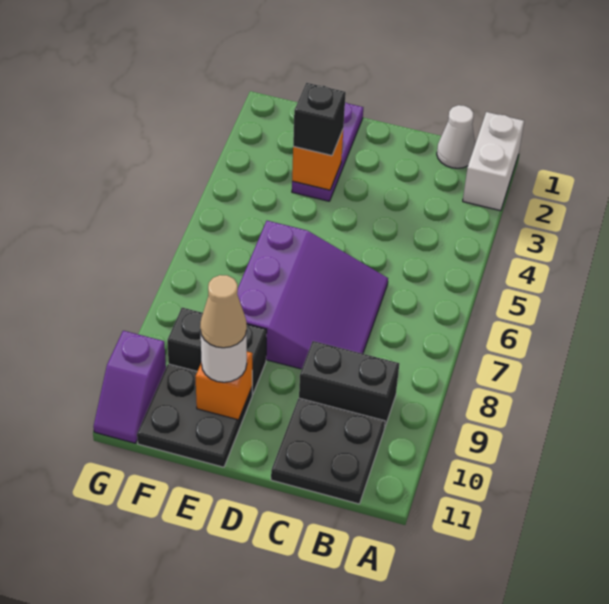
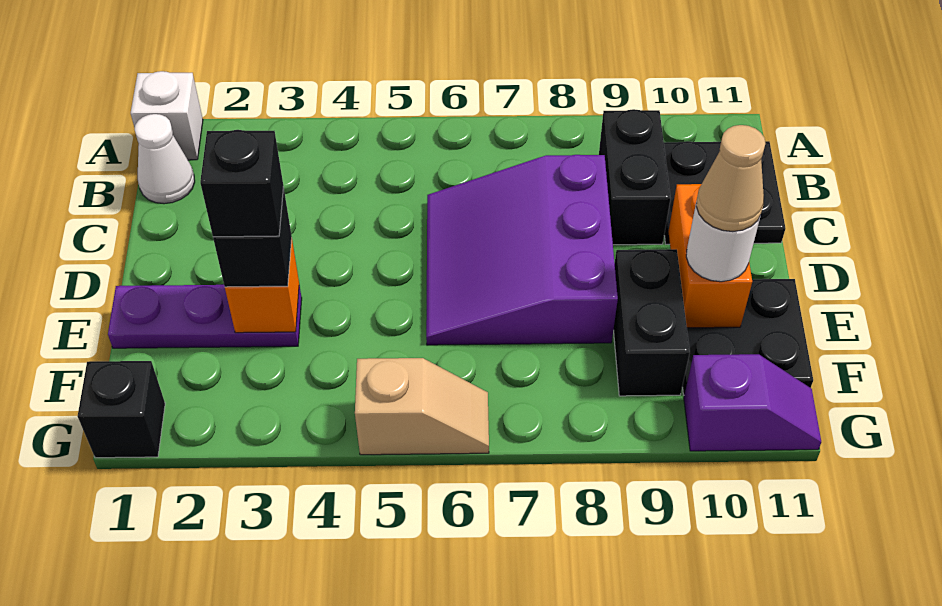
white 1x2 brick [463,112,524,211] -> white 1x1 brick [131,71,203,160]
purple 3x3 slope [237,221,388,369] -> purple 3x3 slope turned to [426,155,618,345]
none -> black 1x1 brick [200,130,283,237]
orange 1x1 brick [195,352,253,420] -> orange 1x2 brick [668,184,752,328]
none -> black 1x1 brick [78,361,165,458]
none -> tan 1x2 slope [355,358,489,455]

